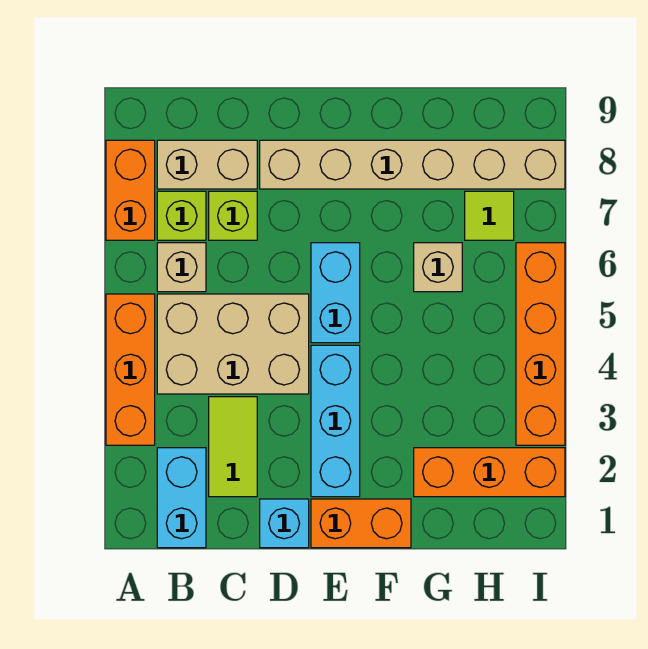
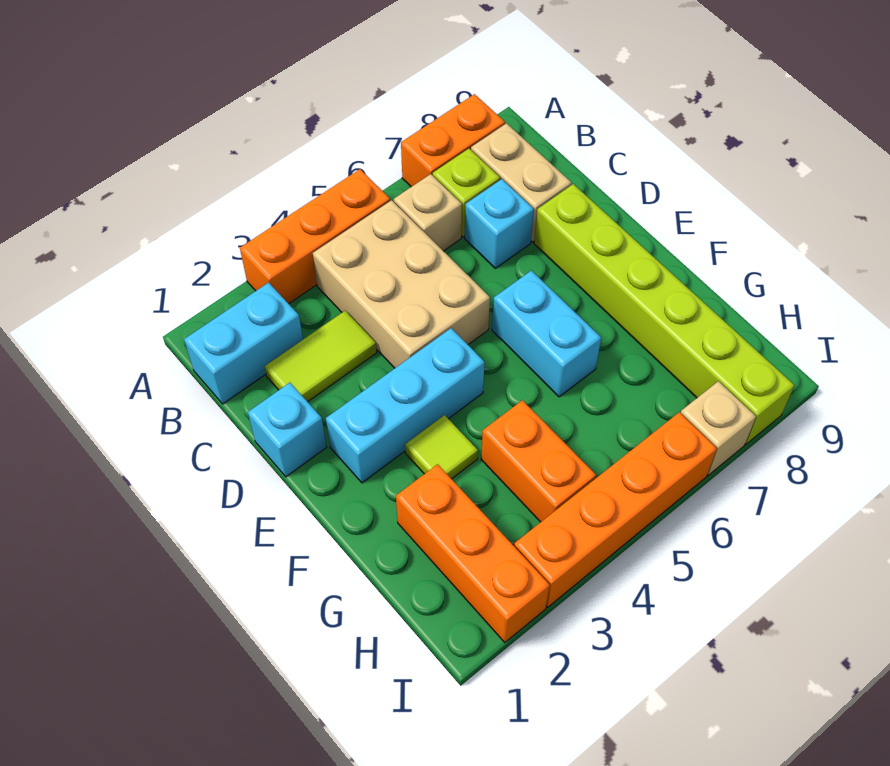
lime 1x1 brick [209,191,257,240] -> cyan 1x1 brick [465,179,534,268]
tan 1x6 brick [260,140,565,189] -> lime 1x6 brick [534,184,794,444]
orange 1x2 brick [311,499,411,548] -> orange 1x2 brick moved to [481,400,596,522]
cyan 1x2 brick [311,243,360,343] -> cyan 1x2 brick turned to [492,271,601,397]
tan 1x1 brick [414,243,462,292] -> tan 1x1 brick moved to [681,381,756,475]
lime 1x1 tile [465,191,514,240] -> lime 1x1 tile moved to [405,415,478,479]

